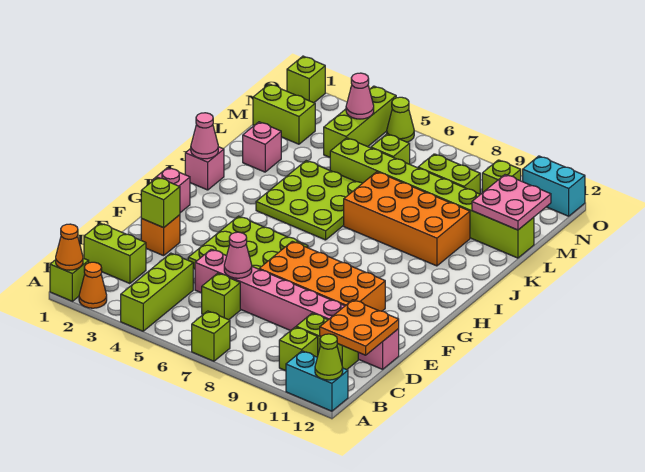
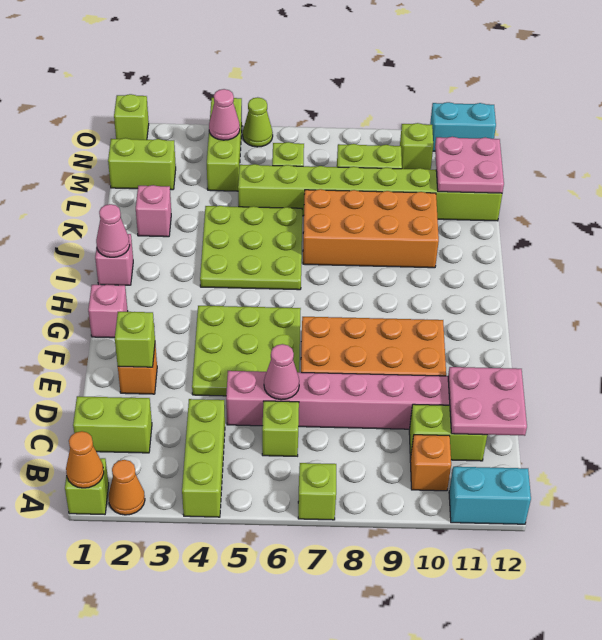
lime 1x1 cone [315,334,343,380] -> none
lime 1x1 brick [279,327,318,371] -> orange 1x1 brick [410,435,451,491]
orange 2x2 plate [320,300,399,355] -> pink 2x2 plate [448,367,527,436]

